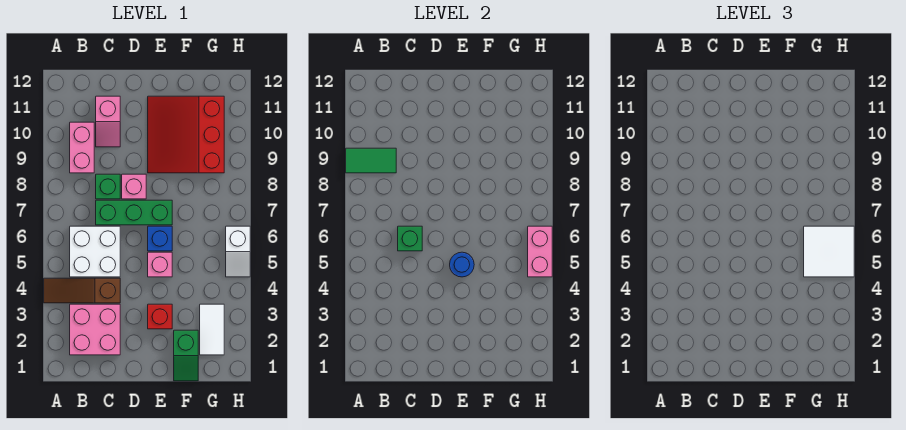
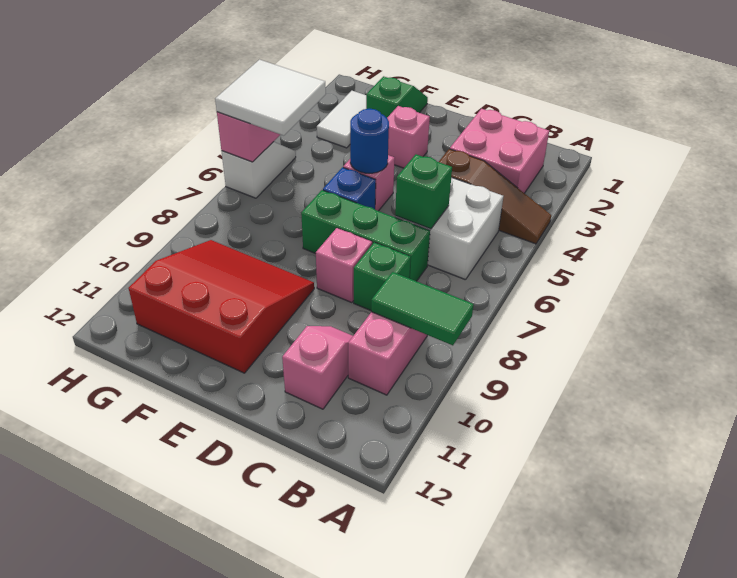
red 1x1 brick [148,304,172,329] -> pink 1x1 brick [387,106,430,168]
red 3x3 slope [148,96,224,173] -> red 3x3 slope turned to [129,240,314,373]

